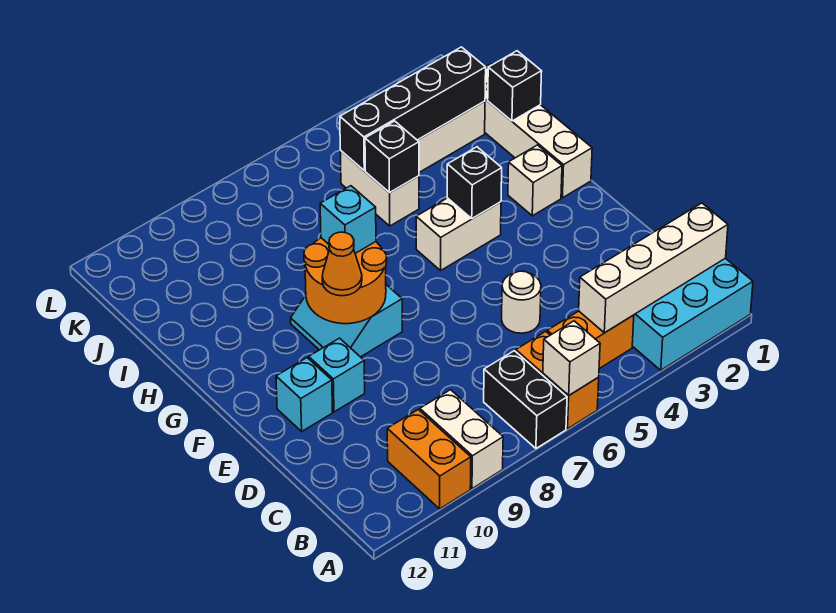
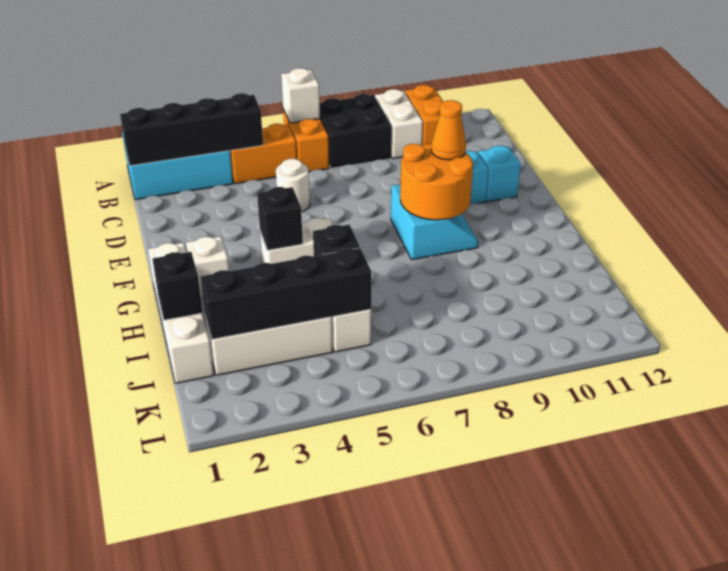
black 1x2 brick [484,351,567,448] -> black 2x2 brick [320,94,392,168]
white 1x4 brick [579,203,728,333] -> black 1x4 brick [120,93,263,166]
cyan 1x1 brick [320,186,376,253] -> none

